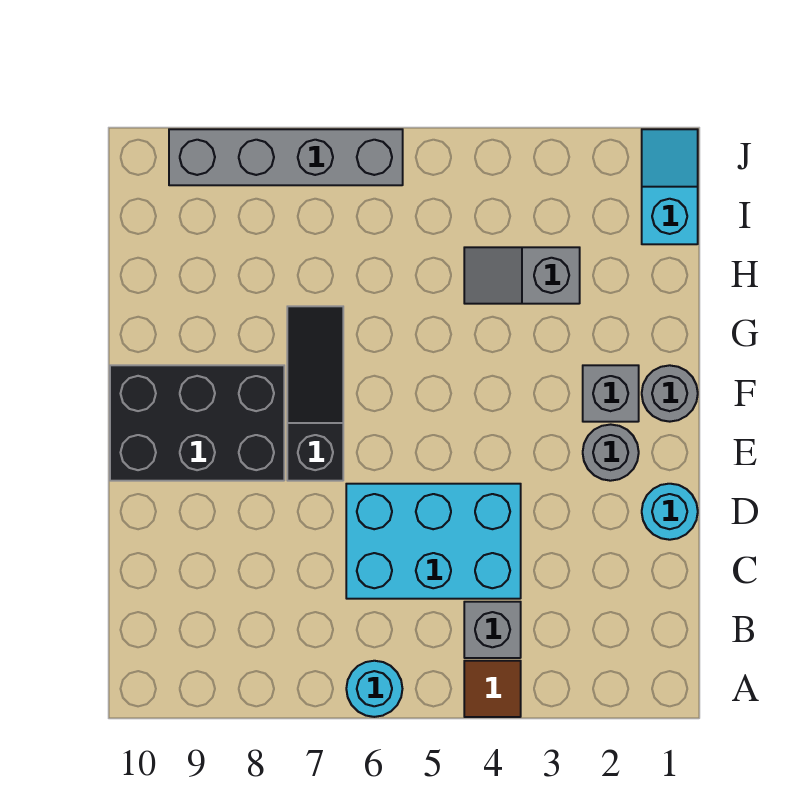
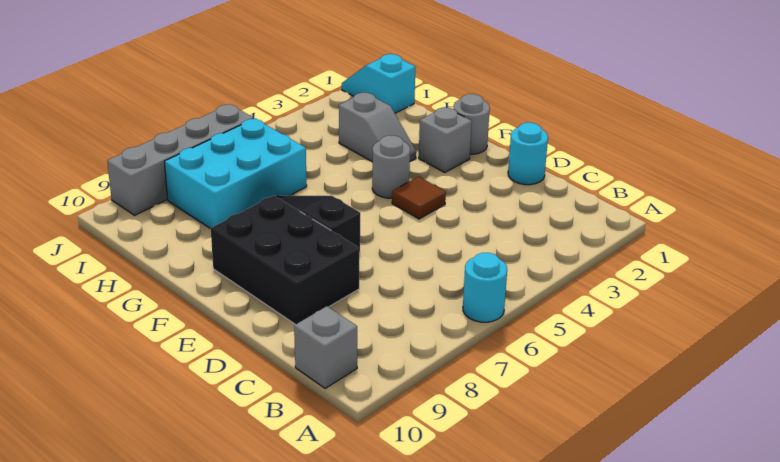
brown 1x1 tile [464,661,521,717] -> brown 1x1 tile moved to [392,177,446,219]
grey 1x1 brick [464,602,521,658] -> grey 1x1 brick moved to [294,306,357,388]
cyan 2x3 brick [346,484,521,599] -> cyan 2x3 brick moved to [164,119,307,229]
grey 1x1 round brick [583,424,639,481] -> grey 1x1 round brick moved to [372,135,410,198]
black 2x3 brick [110,365,284,481] -> black 2x3 brick turned to [211,196,359,325]
grey 1x2 slope [464,247,580,304] -> grey 1x2 slope turned to [339,93,416,162]

